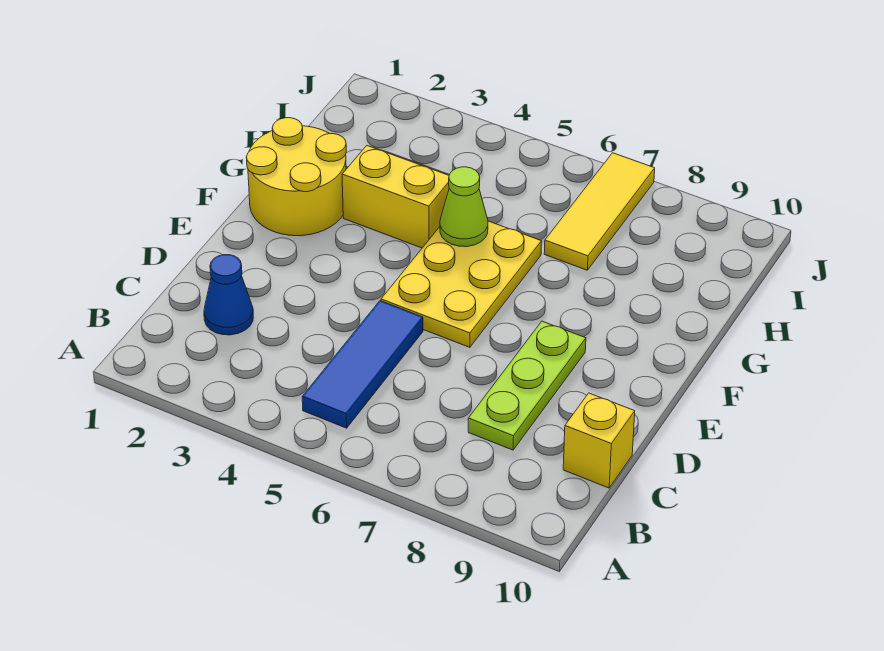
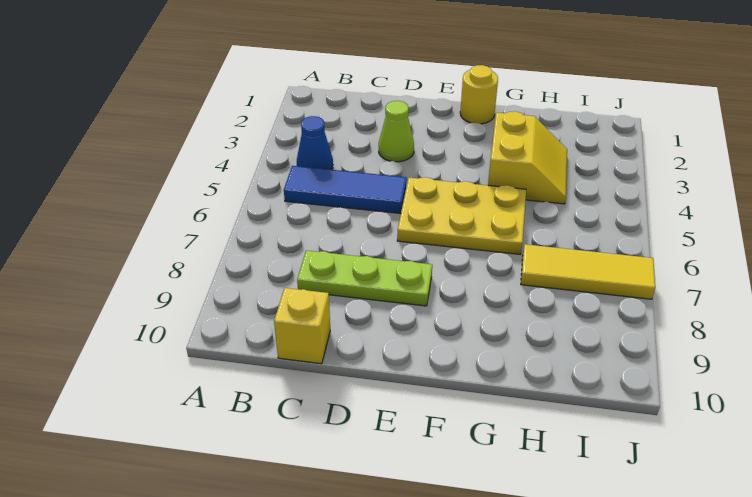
blue 1x1 cone [204,255,253,335] -> blue 1x1 cone moved to [297,116,333,170]
yellow 2x2 round brick [246,118,346,236] -> yellow 1x1 round brick [460,65,498,124]
lime 1x1 cone [440,167,488,247] -> lime 1x1 cone moved to [379,101,414,162]

